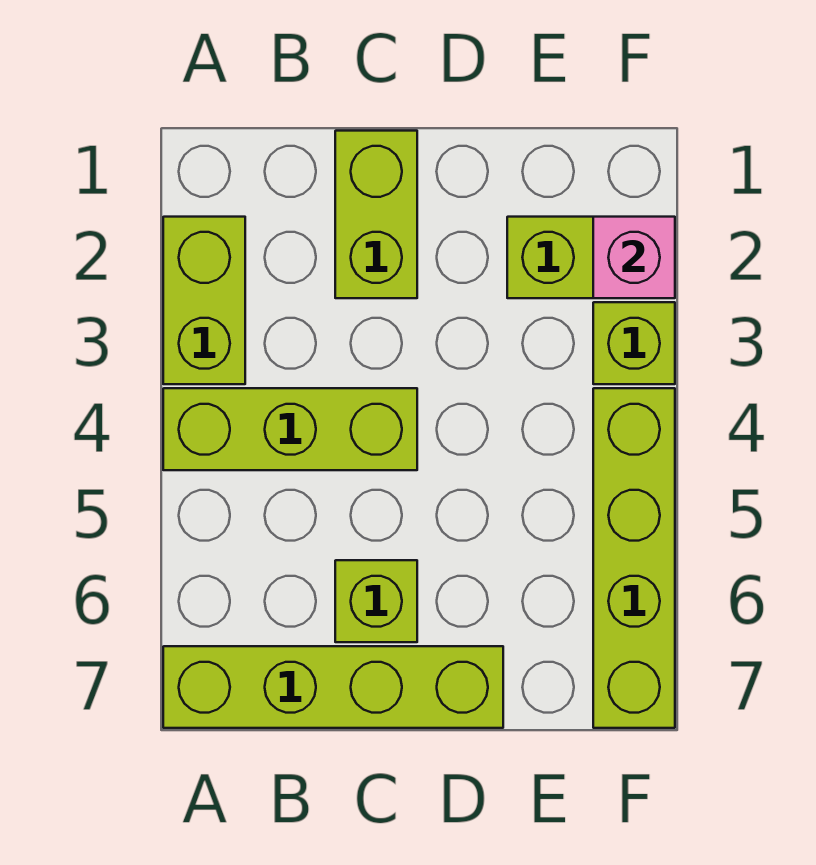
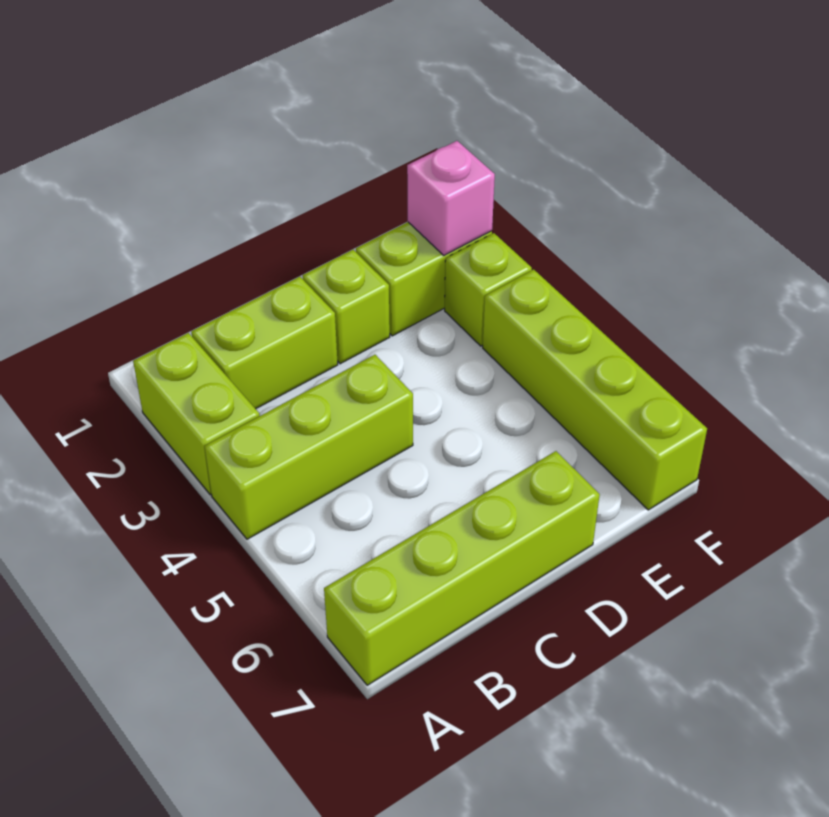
lime 1x2 brick [335,131,417,298] -> lime 1x2 brick turned to [191,276,338,409]
lime 1x1 brick [335,560,417,642] -> lime 1x1 brick moved to [303,250,390,364]

